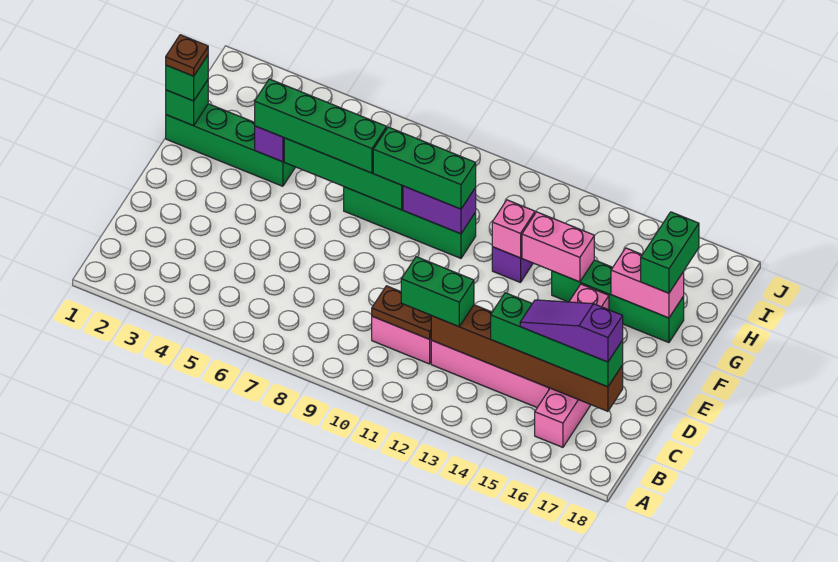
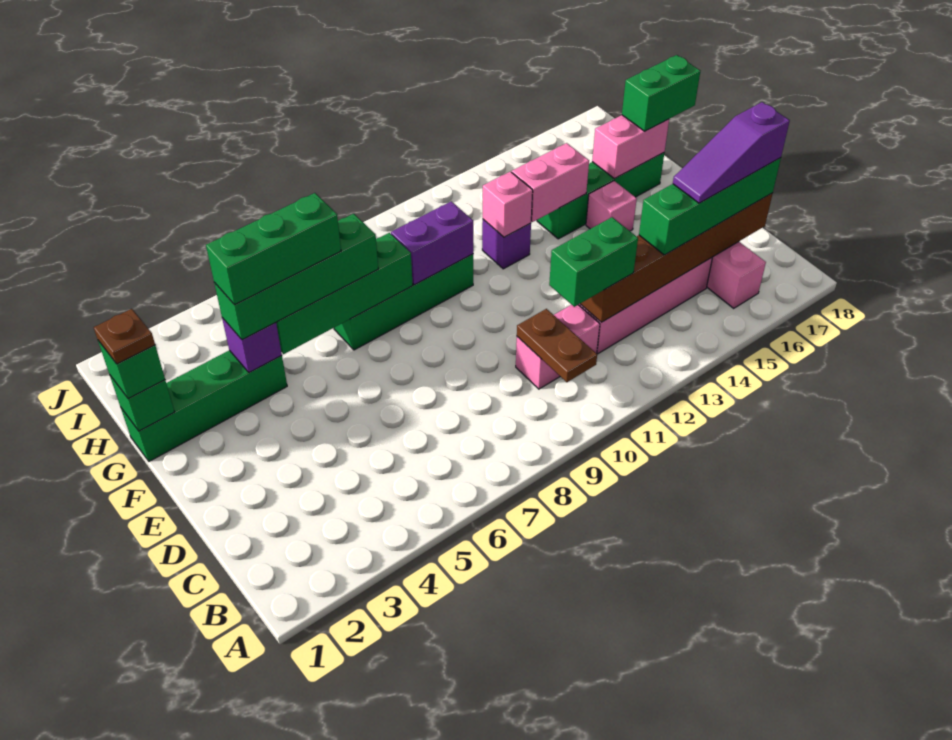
brown 1x2 plate [372,286,431,339] -> brown 1x2 plate turned to [517,309,597,382]
green 1x3 brick [373,127,476,209] -> green 1x3 brick moved to [206,193,341,305]
green 1x2 brick [641,212,699,293] -> green 1x2 brick turned to [622,55,700,131]

